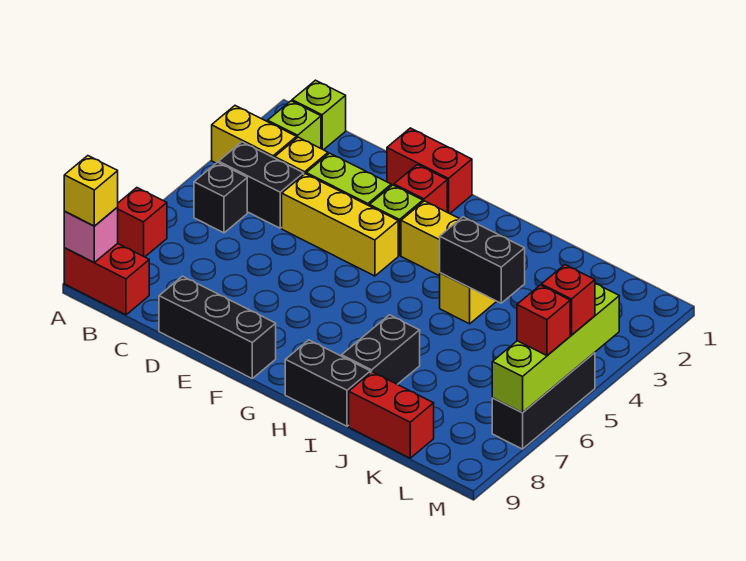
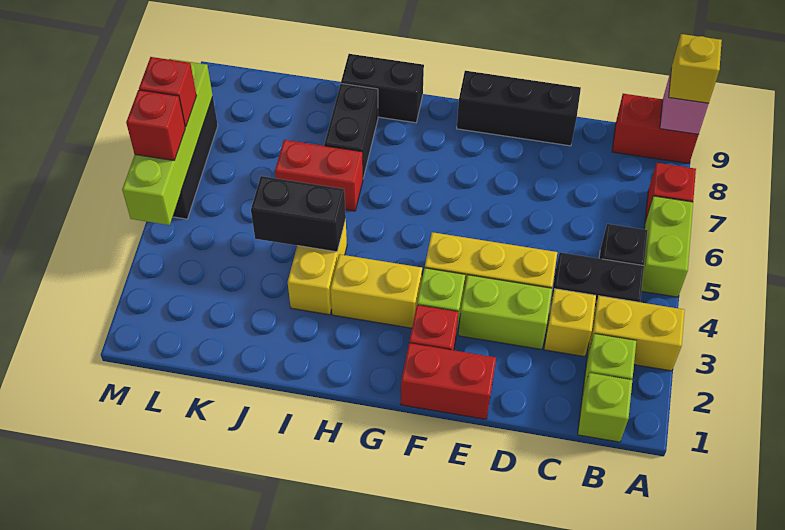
none -> lime 1x2 brick [641,196,693,297]
red 1x2 brick [349,372,434,458] -> red 1x2 brick moved to [275,140,363,211]

